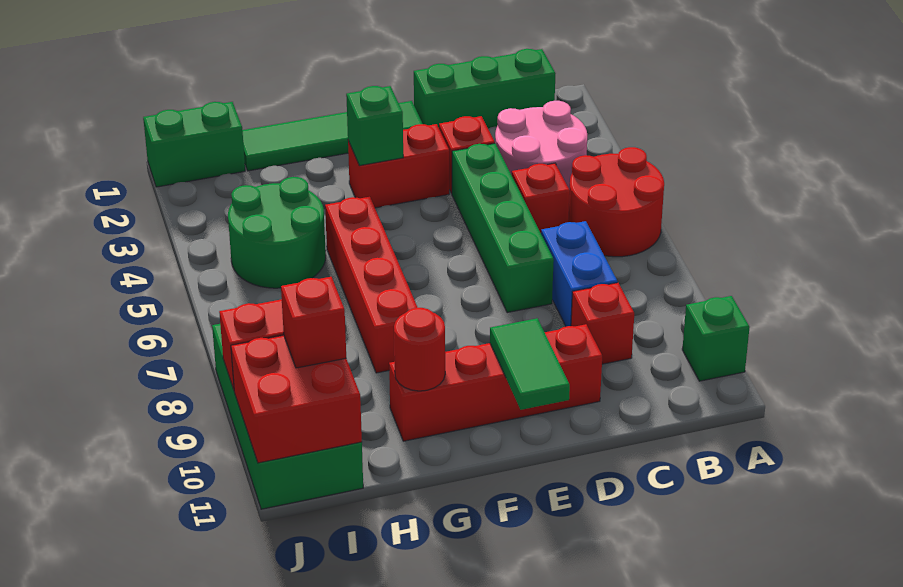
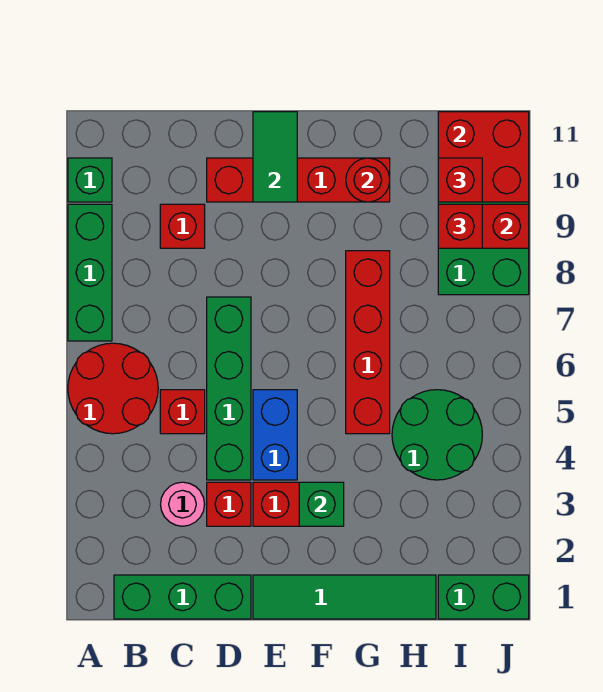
none -> green 1x3 brick [68,204,112,341]
pink 2x2 round brick [495,101,587,190] -> pink 1x1 round brick [161,482,205,526]
blue 1x2 brick [541,221,618,326] -> blue 1x2 brick moved to [253,390,297,480]
none -> red 1x1 brick [438,204,482,248]

